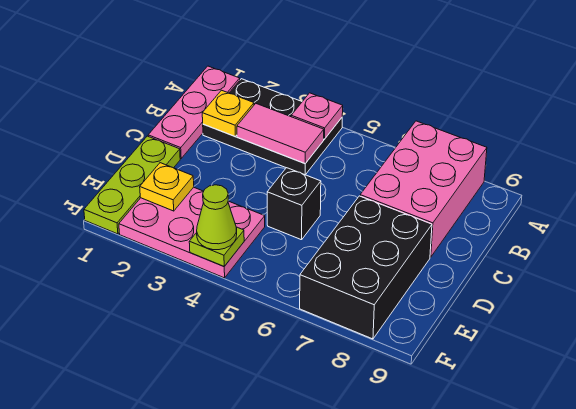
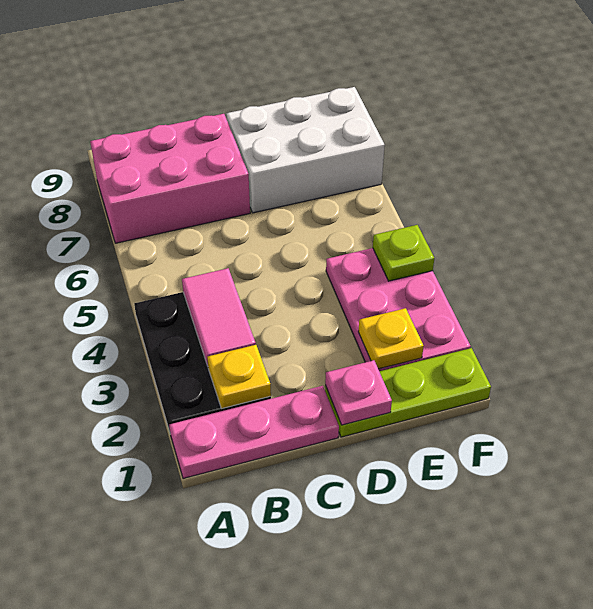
pink 1x1 plate [291,93,343,139] -> pink 1x1 plate moved to [325,360,392,425]
black 1x1 brick [267,168,321,240] -> none
black 2x3 brick [300,196,432,339] -> white 2x3 brick [226,87,385,213]
lime 1x1 cone [197,185,237,250] -> none

